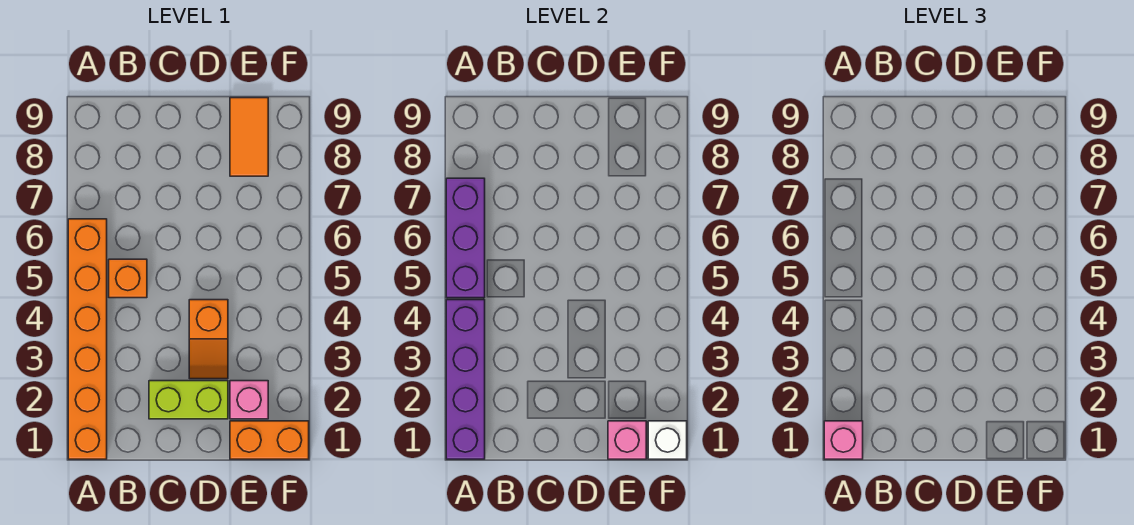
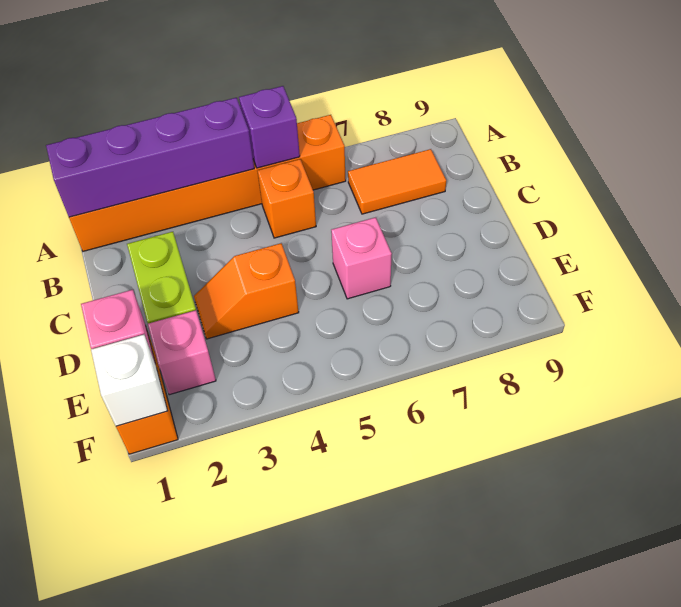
pink 1x1 brick [824,421,863,459] -> pink 1x1 brick moved to [331,217,392,299]
purple 1x3 brick [446,178,485,298] -> purple 1x1 brick [239,86,300,168]
orange 1x2 tile [230,98,268,176] -> orange 1x2 tile moved to [348,149,446,214]

